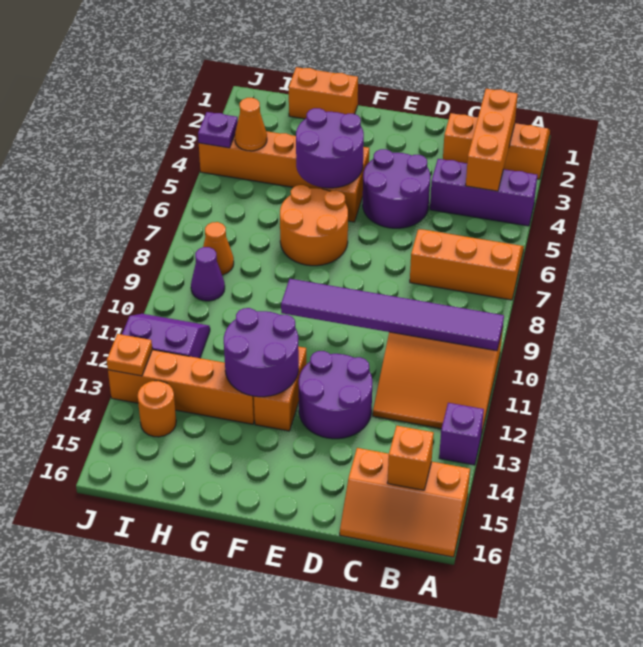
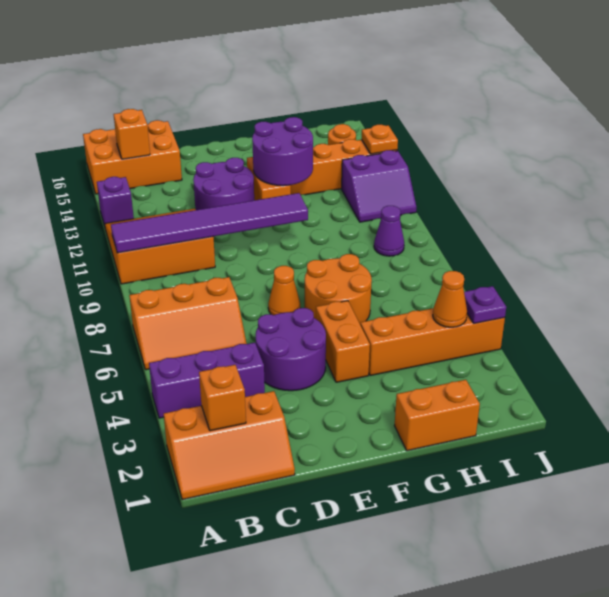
orange 2x3 slope [340,448,470,557] -> orange 2x3 brick [83,120,182,194]
orange 1x3 brick [466,89,518,191] -> orange 1x1 brick [199,365,246,431]
purple 2x2 round brick [296,108,364,188] -> none
orange 1x1 cone [203,222,234,275] -> orange 1x1 cone moved to [268,266,300,315]

